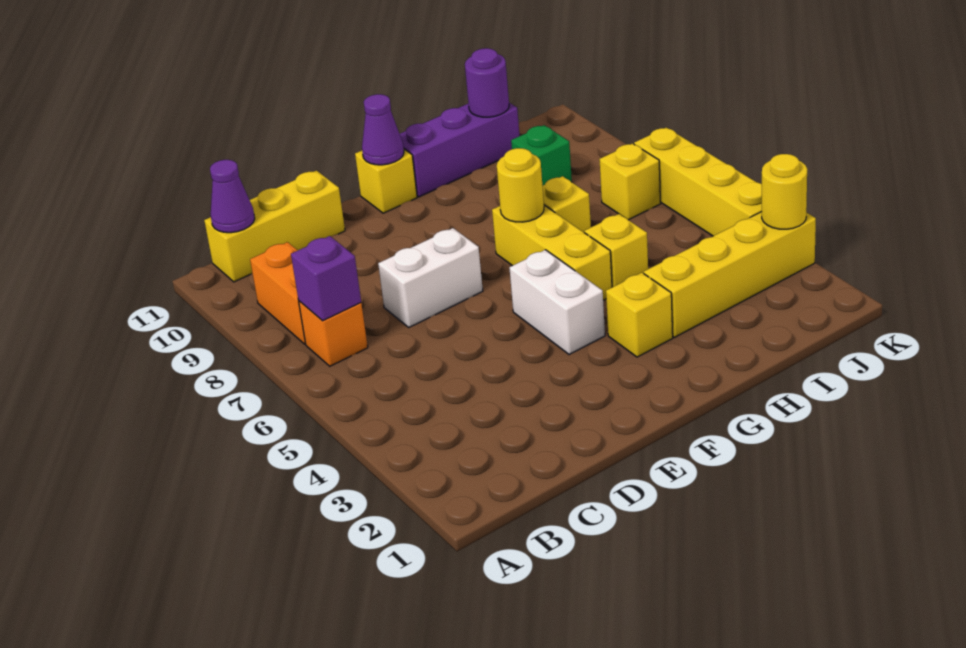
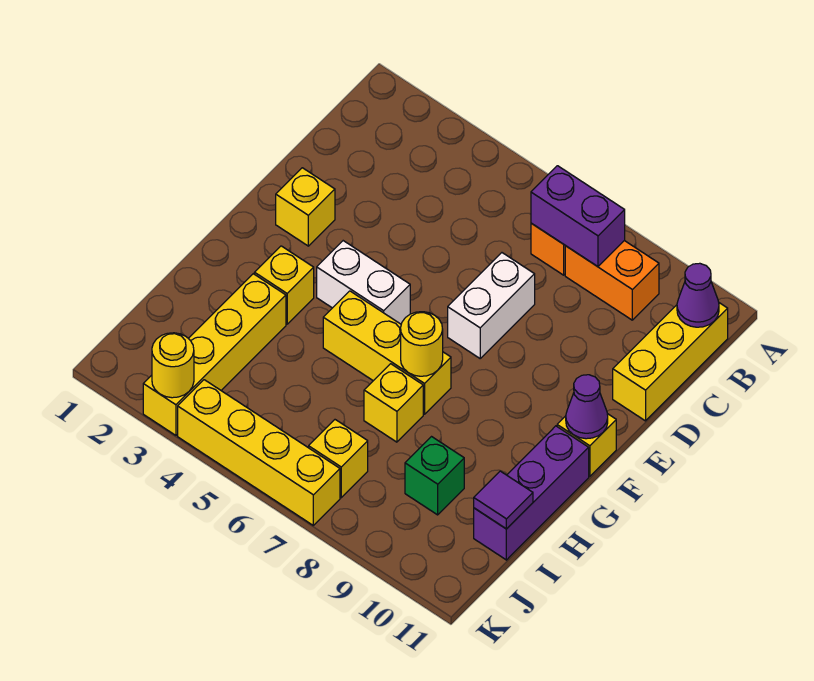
purple 1x1 brick [291,236,361,321] -> purple 1x2 brick [531,166,625,267]
yellow 1x1 brick [584,214,648,287] -> yellow 1x1 brick moved to [276,168,335,246]
purple 1x1 round brick [465,48,509,117] -> purple 1x1 tile [474,471,533,529]

